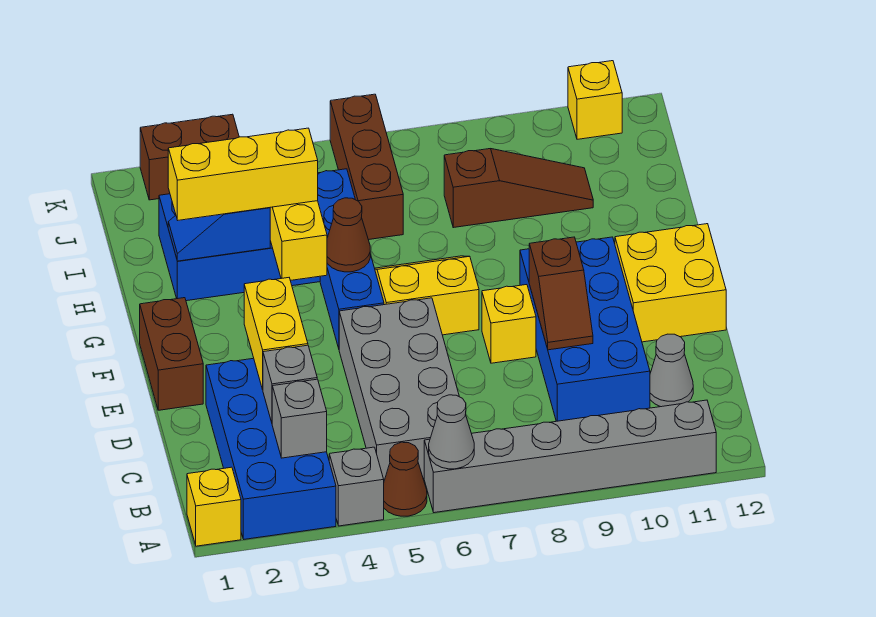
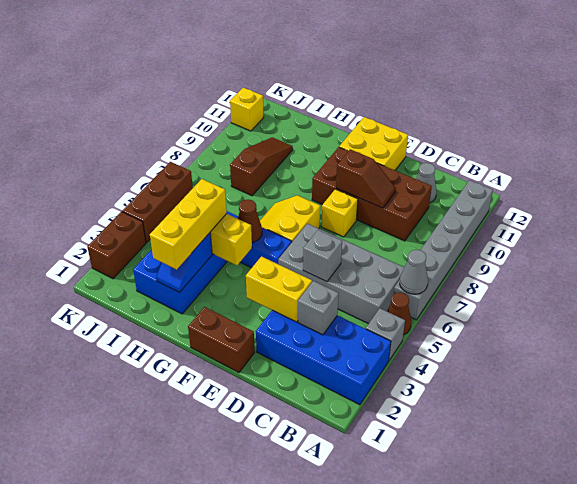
yellow 1x1 brick [187,467,241,546] -> none
grey 1x1 brick [272,379,327,458] -> grey 1x1 brick moved to [303,230,342,282]
blue 2x4 brick [520,237,650,421] -> brown 2x4 brick [312,147,432,241]
brown 1x3 brick [330,94,403,240] -> brown 1x3 brick turned to [122,162,193,243]

